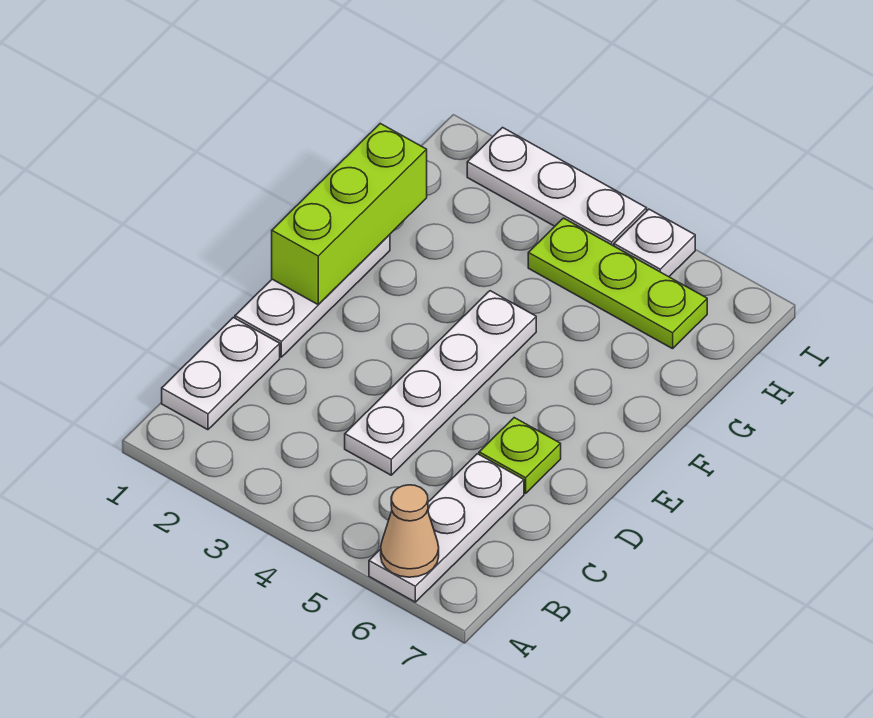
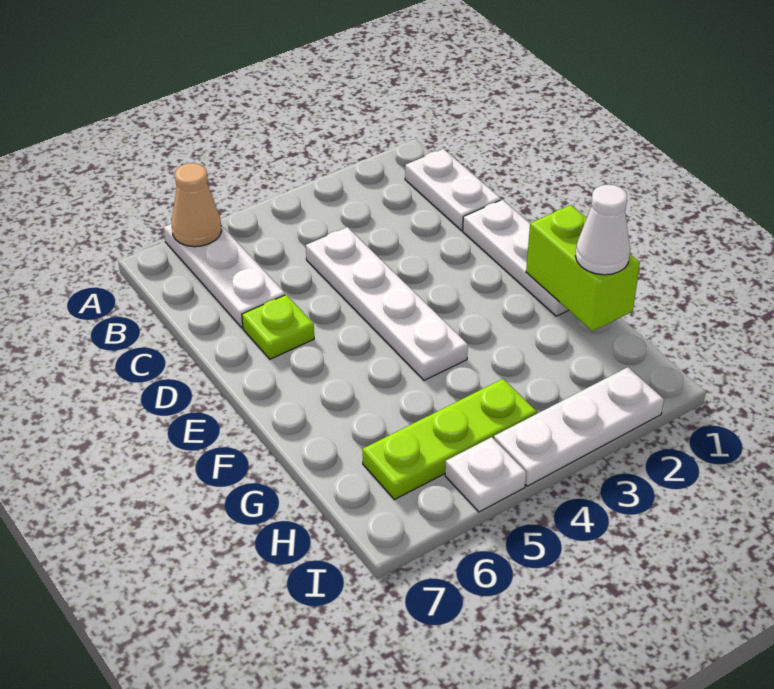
lime 1x3 brick [272,124,427,305] -> lime 1x2 brick [526,205,640,331]
none -> white 1x1 cone [575,185,630,275]

